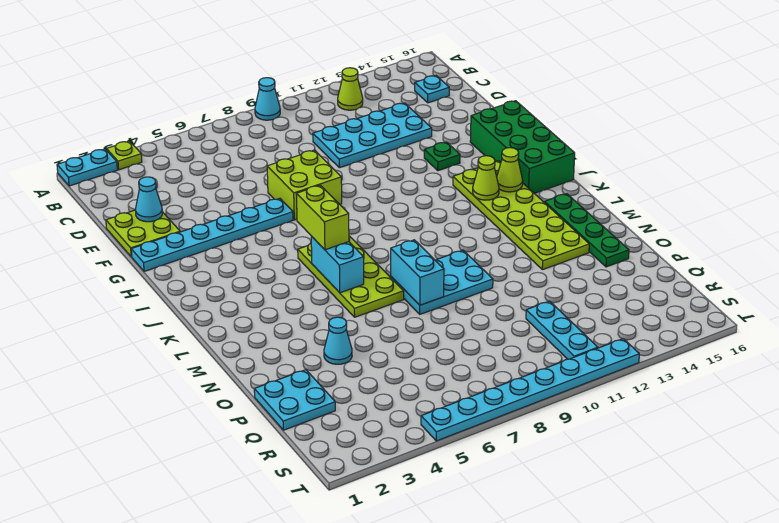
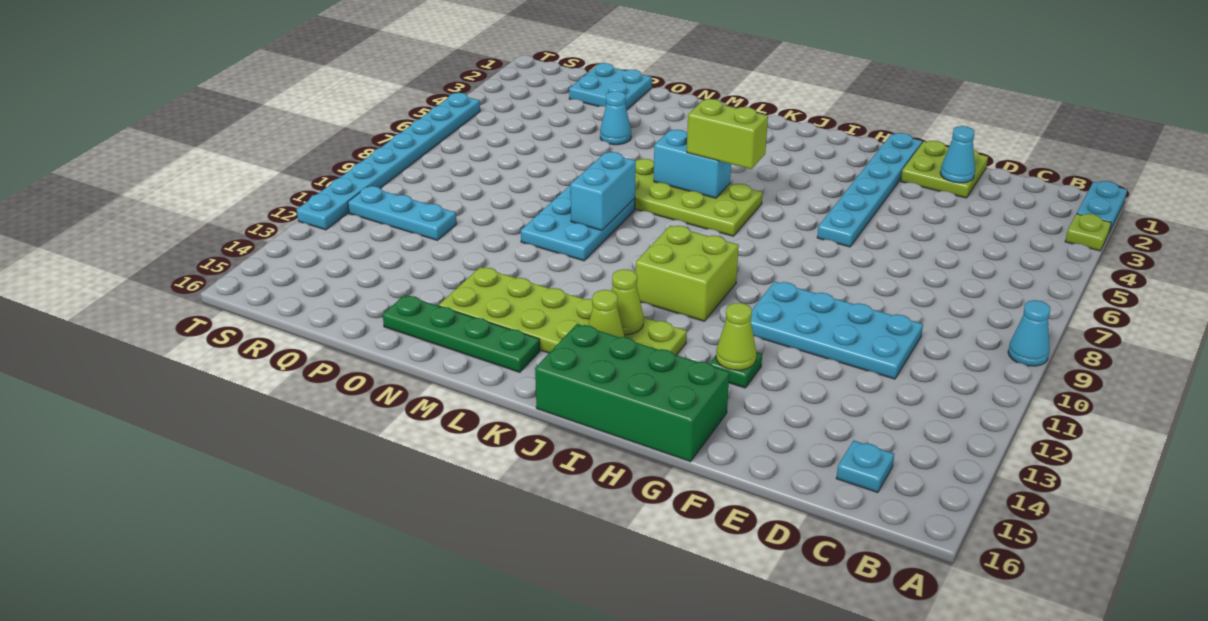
lime 1x1 cone [338,68,363,110] -> lime 1x1 cone moved to [716,303,756,370]
cyan 2x4 plate [313,103,432,168] -> cyan 2x4 plate turned to [751,282,923,379]
lime 2x2 brick [267,150,342,220] -> lime 2x2 brick moved to [636,226,739,321]
cyan 1x2 brick [391,240,444,305] -> cyan 1x2 brick turned to [571,152,636,230]

